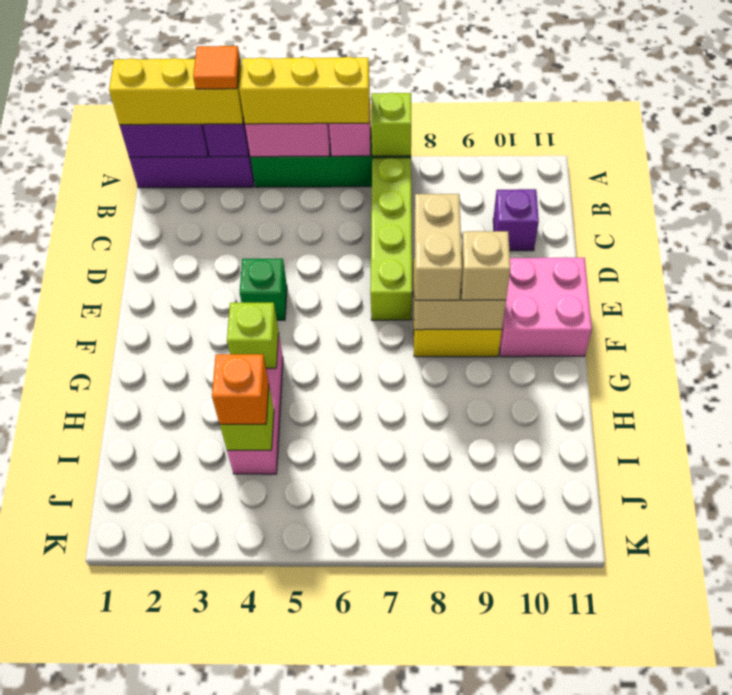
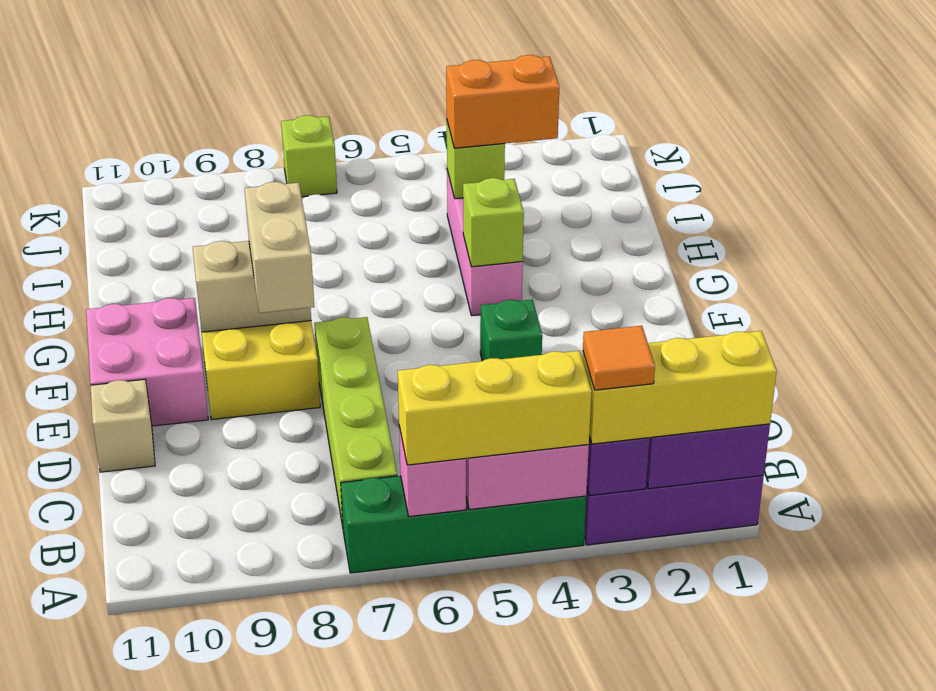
lime 1x1 brick [371,93,411,156] -> lime 1x1 brick moved to [281,115,337,197]
purple 1x1 brick [493,189,539,251] -> none
tan 1x1 brick [461,231,510,300] -> tan 1x1 brick moved to [90,379,155,472]
orange 1x1 brick [212,354,269,424] -> orange 1x2 brick [446,55,559,148]

